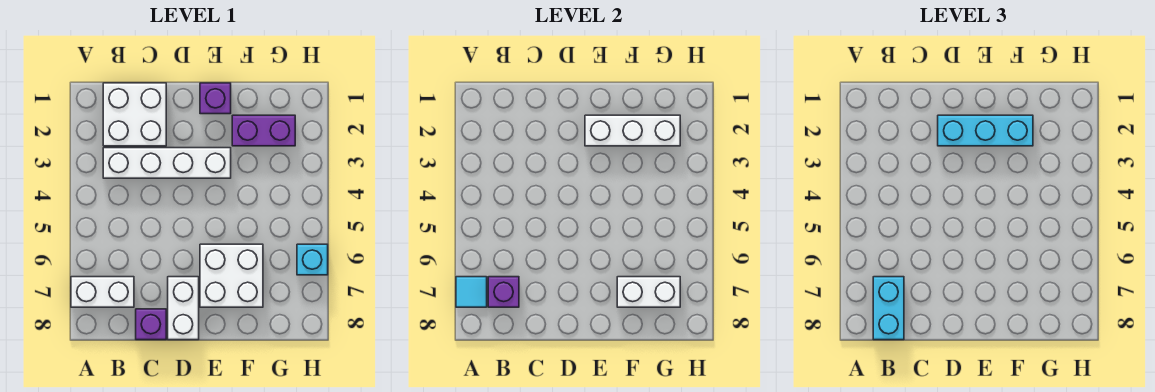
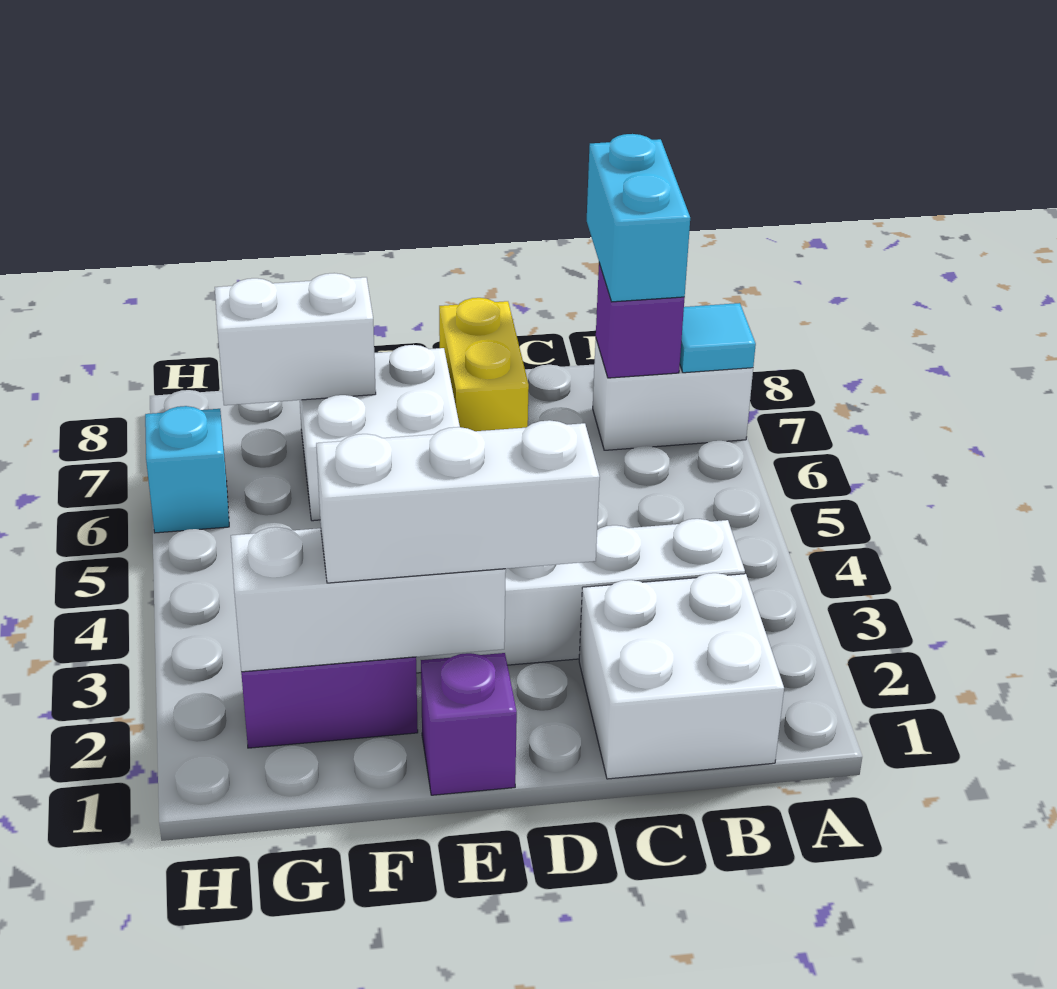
purple 1x1 brick [136,309,166,340] -> none
cyan 1x3 brick [938,115,1033,146] -> white 1x3 brick [316,420,600,583]
white 1x2 brick [168,277,199,340] -> yellow 1x2 brick [439,298,529,431]

